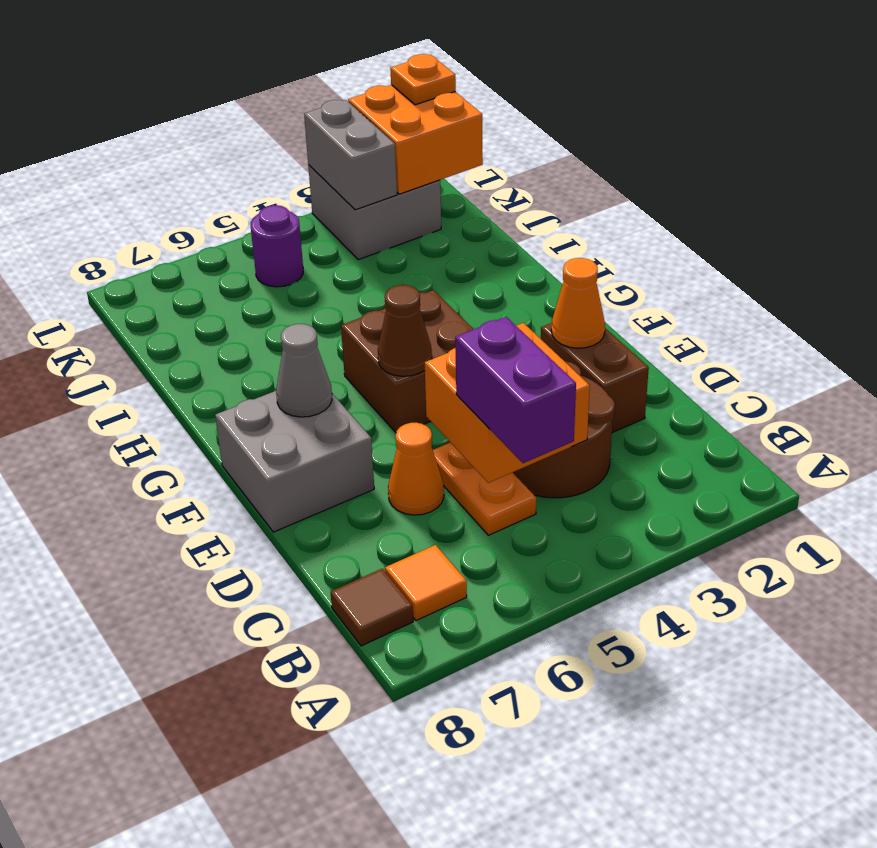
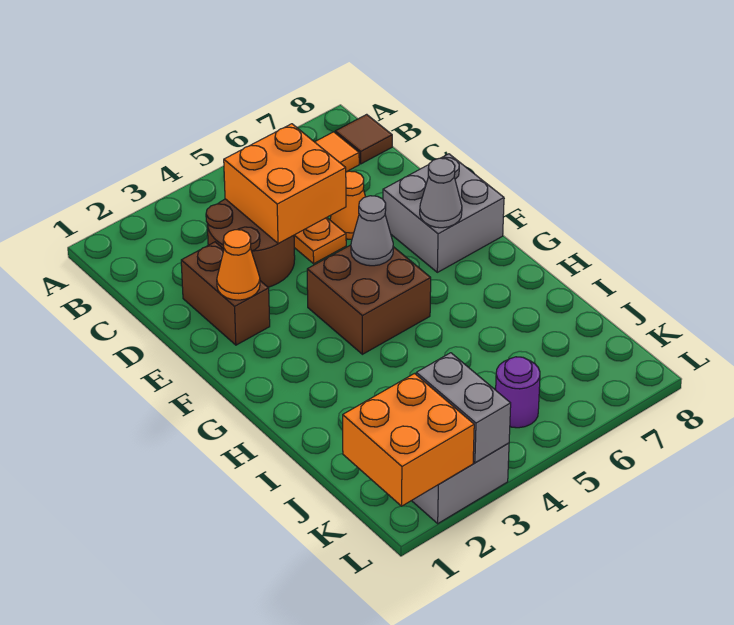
purple 1x2 brick [455,317,576,463] -> none
brown 1x1 cone [378,285,432,376] -> grey 1x1 cone [351,196,393,266]
orange 1x1 plate [390,54,456,105] -> none

